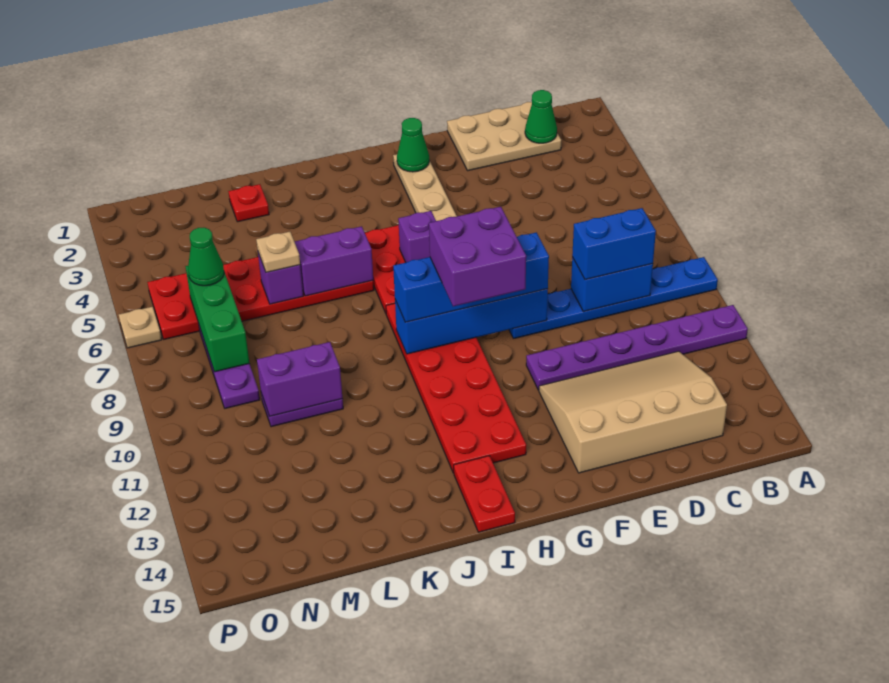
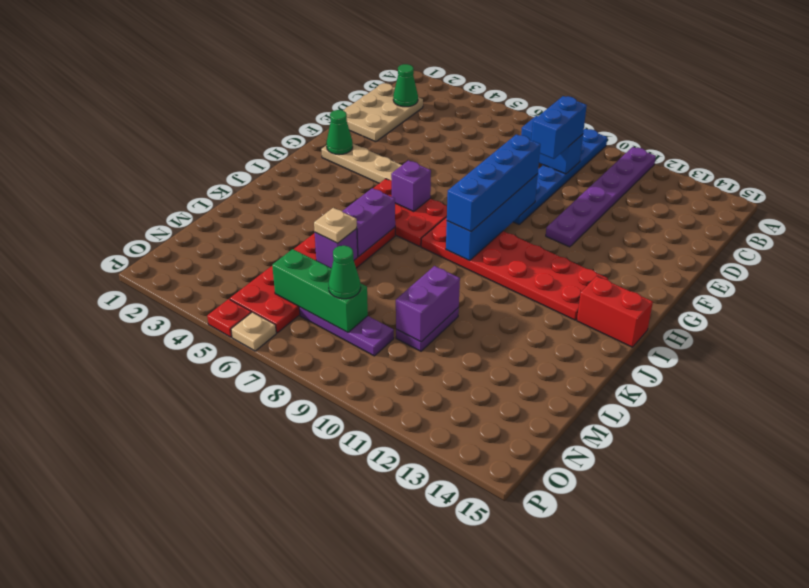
blue 1x2 brick [571,257,653,312] -> blue 1x2 brick turned to [521,116,583,174]
tan 3x4 slope [539,351,727,473] -> none
purple 2x2 brick [429,207,526,306] -> none
red 1x2 plate [454,456,515,532] -> red 1x2 brick [577,276,653,347]
red 1x1 plate [228,184,269,222] -> red 1x1 plate moved to [207,299,251,337]
green 1x1 cone [188,228,224,286] -> green 1x1 cone moved to [329,246,361,299]

